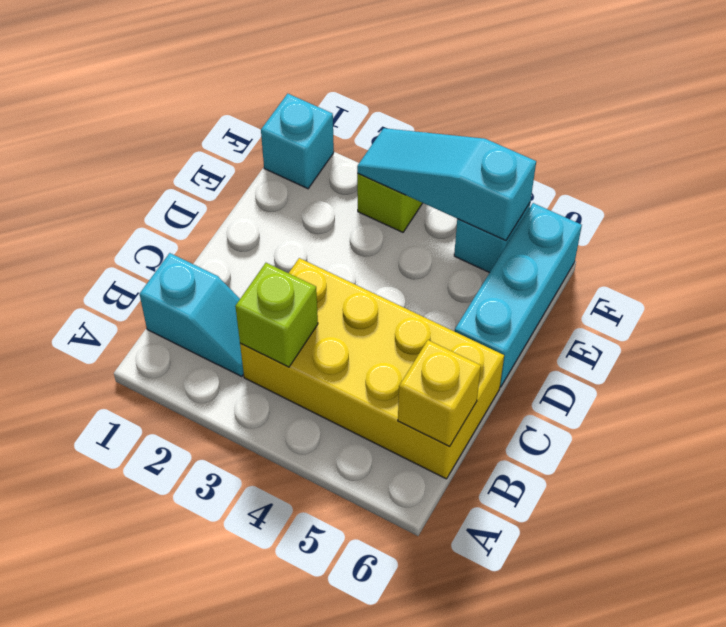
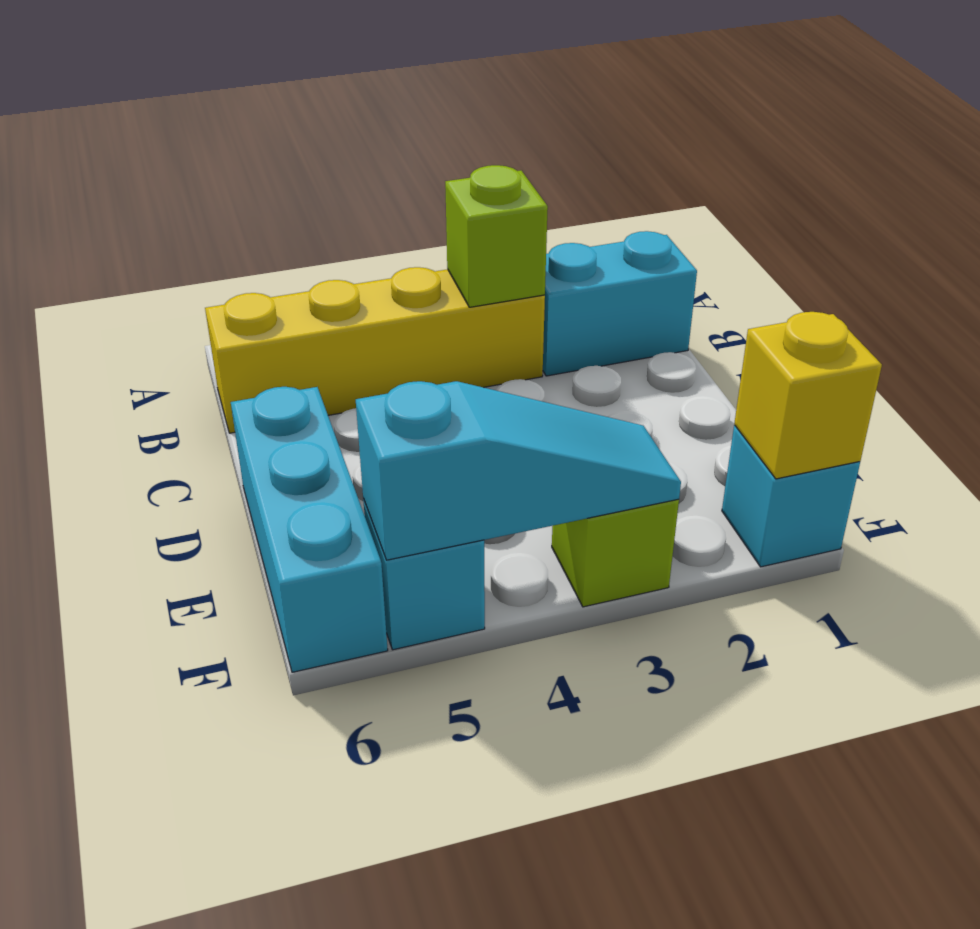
cyan 1x2 slope [140,253,244,376] -> cyan 1x2 brick [543,231,697,376]
yellow 2x4 brick [240,258,504,479] -> yellow 1x4 brick [205,267,545,433]
yellow 1x1 brick [398,340,481,447] -> yellow 1x1 brick moved to [734,312,882,479]

